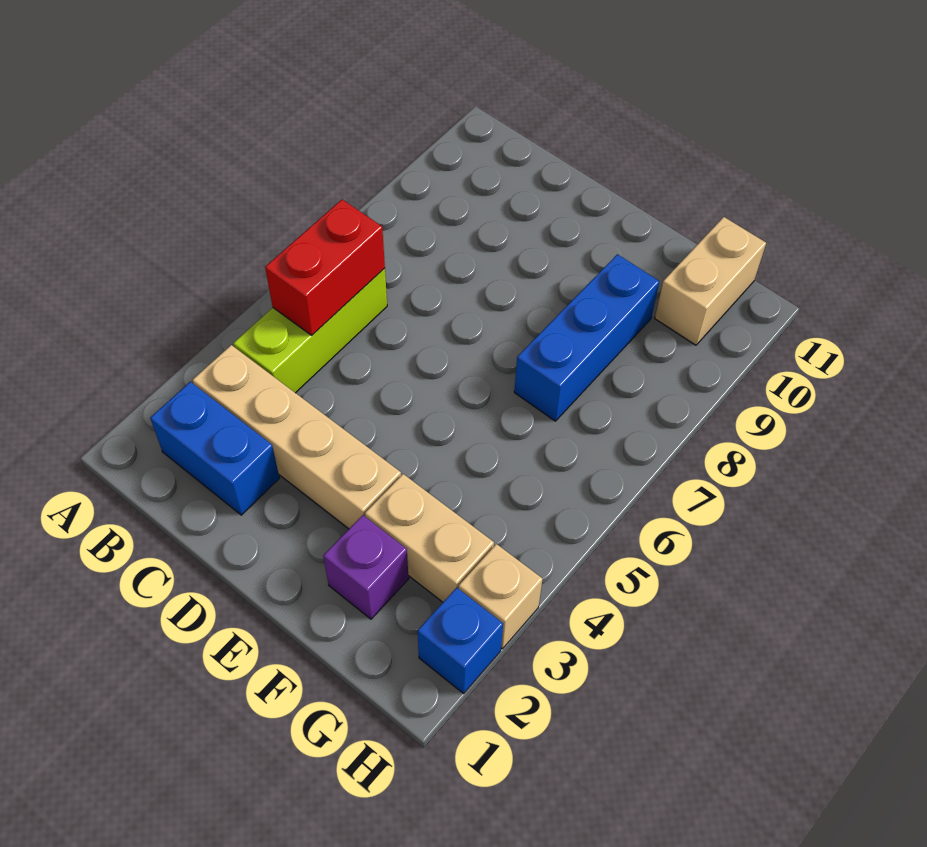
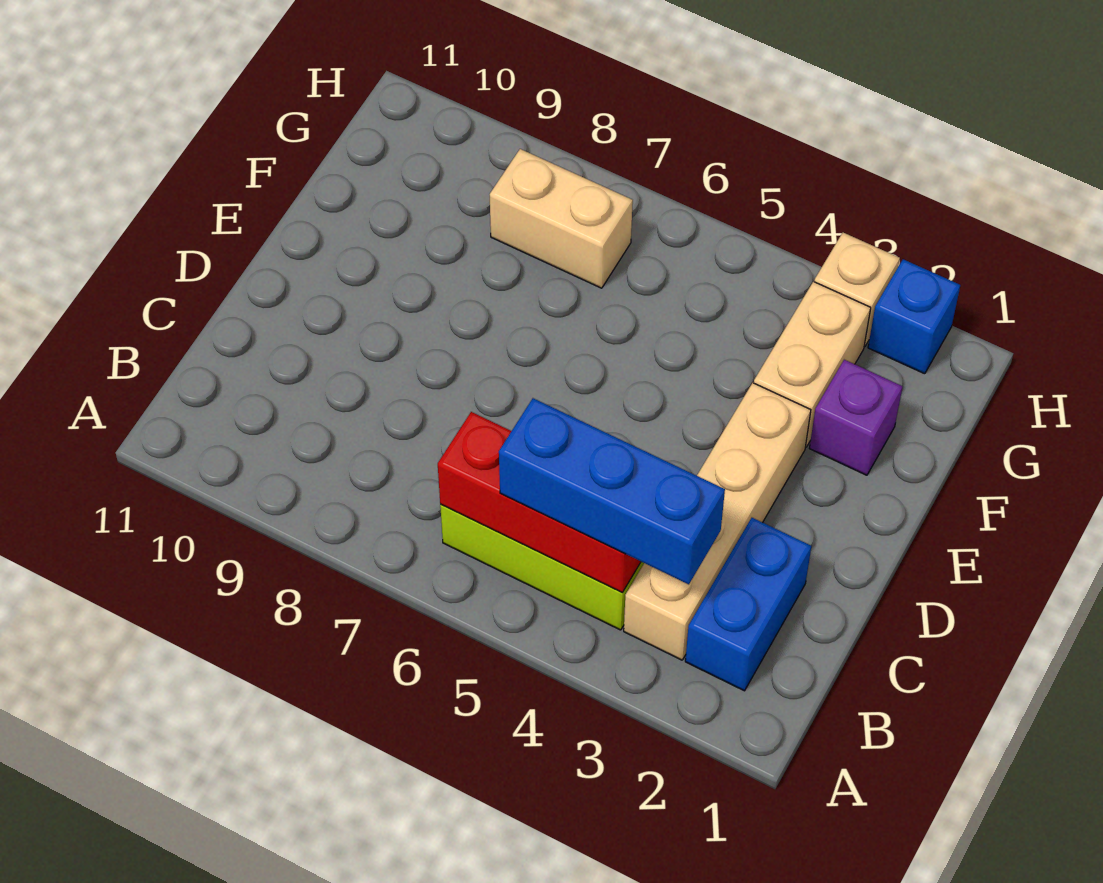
red 1x2 brick [265,200,385,335] -> red 1x3 brick [438,412,641,592]
blue 1x3 brick [514,254,659,421] -> blue 1x3 brick moved to [499,398,725,584]
tan 1x2 brick [655,217,766,345] -> tan 1x2 brick moved to [490,149,633,288]

